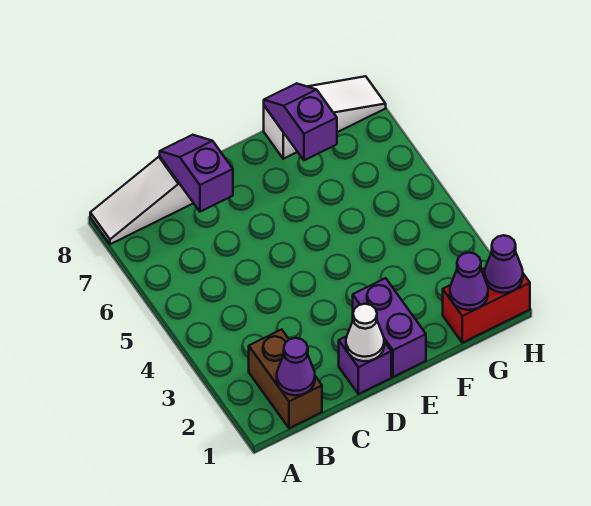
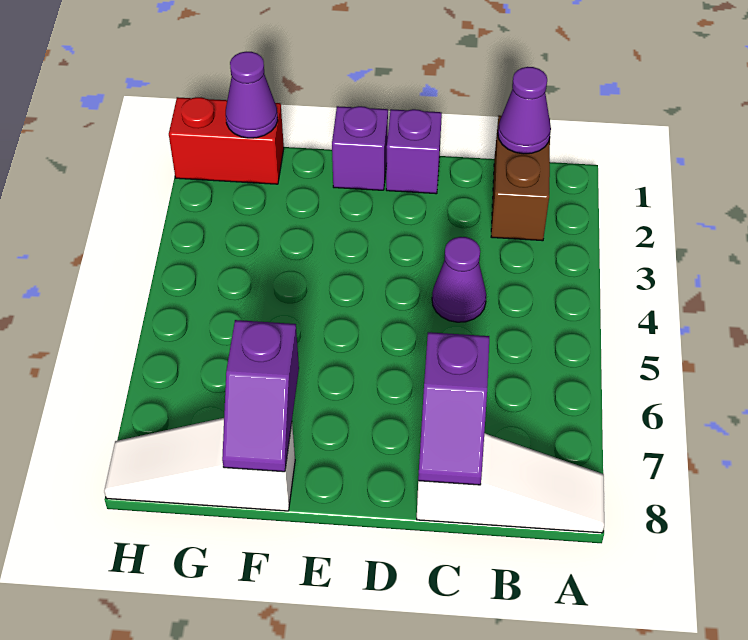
white 1x1 cone [346,304,384,361] -> none
purple 1x2 brick [353,278,426,377] -> purple 1x1 brick [332,106,388,190]
purple 1x1 cone [485,235,523,293] -> purple 1x1 cone moved to [432,237,486,322]

